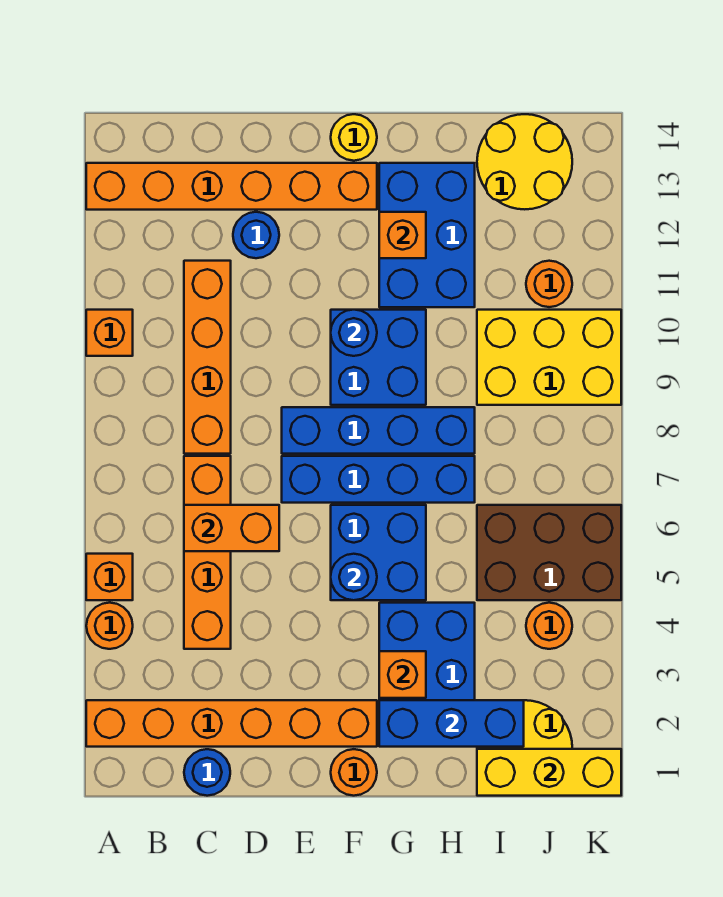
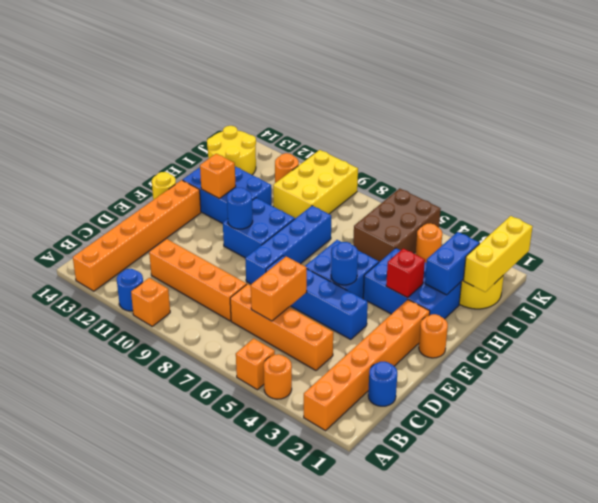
blue 1x1 round brick [233,212,279,258] -> blue 1x1 round brick moved to [117,269,143,311]
blue 1x4 brick [282,456,475,503] -> blue 1x4 brick turned to [266,256,368,339]
blue 1x3 brick [379,700,524,747] -> blue 1x2 brick [425,232,479,295]
orange 1x1 brick [379,651,426,698] -> red 1x1 brick [386,248,425,298]

